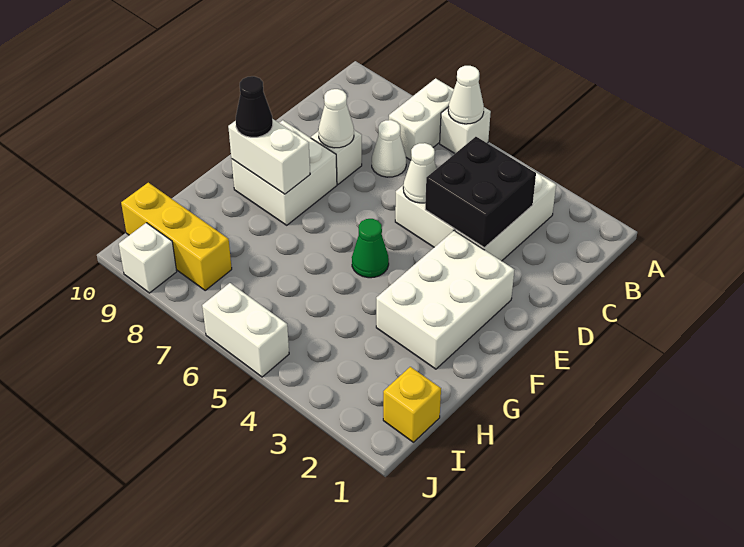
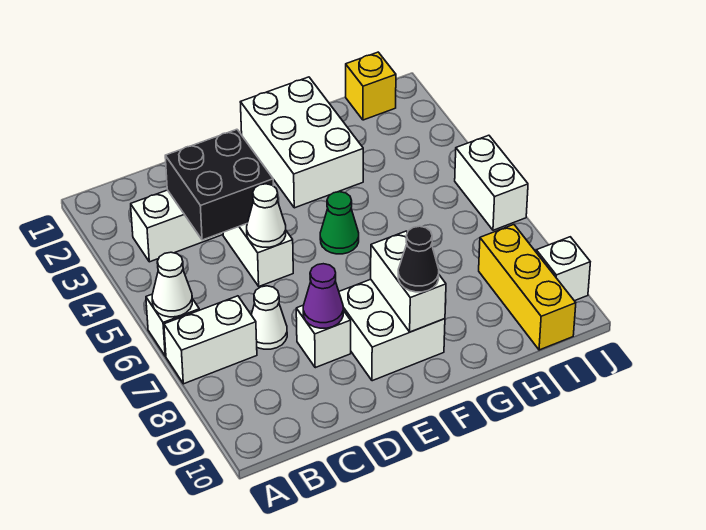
white 1x1 cone [318,89,354,148] -> purple 1x1 cone [303,264,343,328]
white 2x3 brick [376,231,514,369] -> white 2x3 brick turned to [240,77,363,208]

